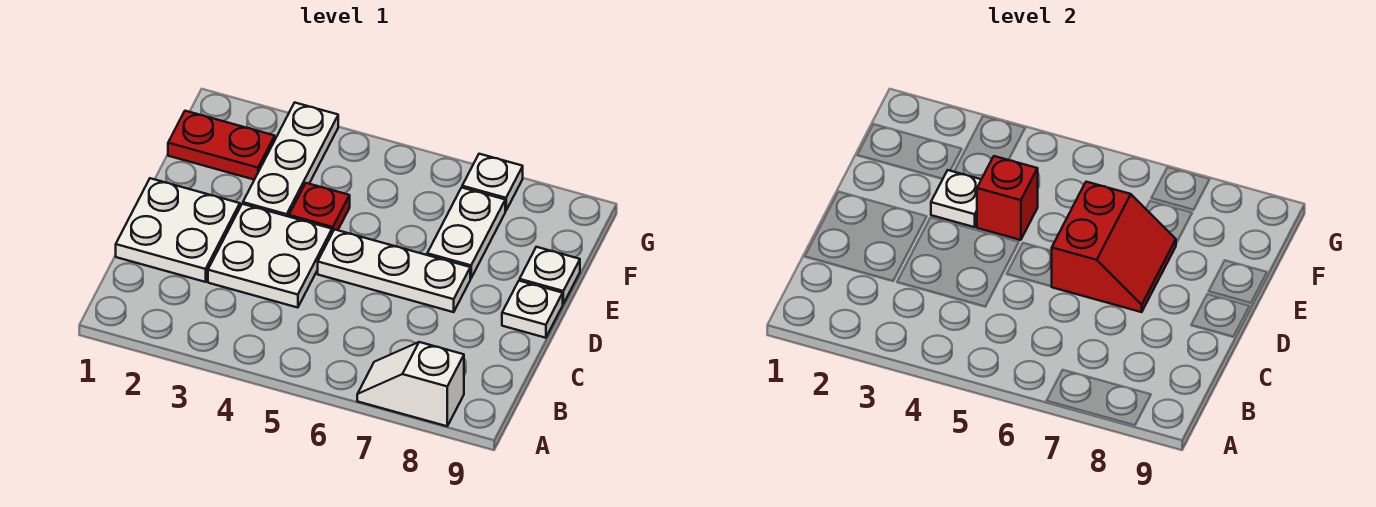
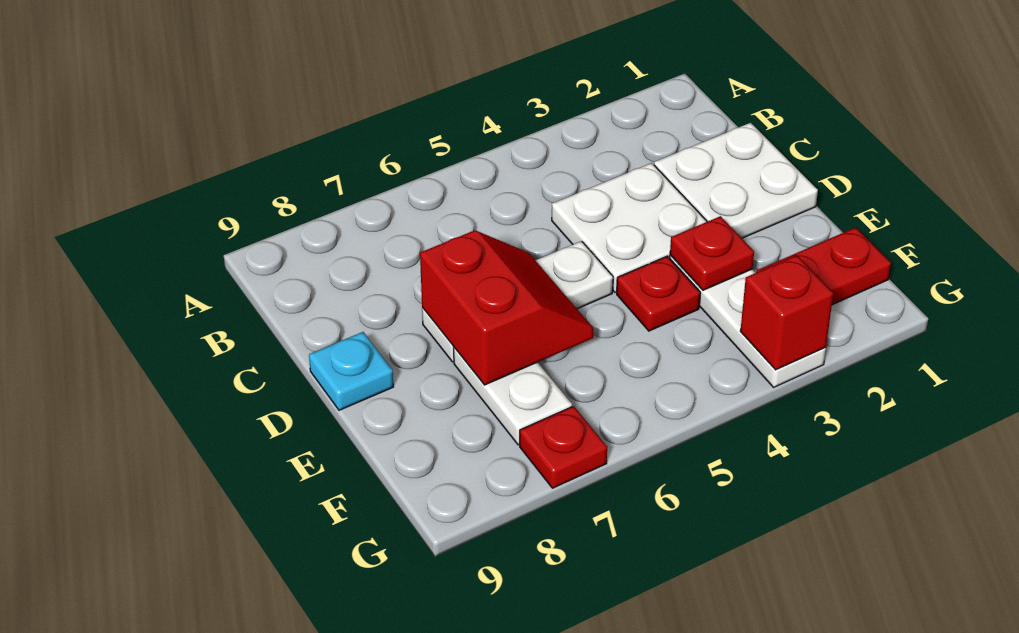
white 1x2 slope [357,342,464,426] -> none
red 2x2 slope [1051,182,1176,312] -> red 2x2 slope turned to [420,230,593,385]
white 1x1 plate [502,281,563,338] -> cyan 1x1 plate [309,332,394,410]
white 1x1 plate [931,170,981,227] -> red 1x1 plate [670,216,754,290]
red 1x1 brick [977,156,1038,240] -> red 1x1 brick moved to [740,255,833,370]
white 1x1 plate [520,247,580,304] -> none
white 1x1 plate [462,154,523,211] -> red 1x1 plate [520,406,607,488]

